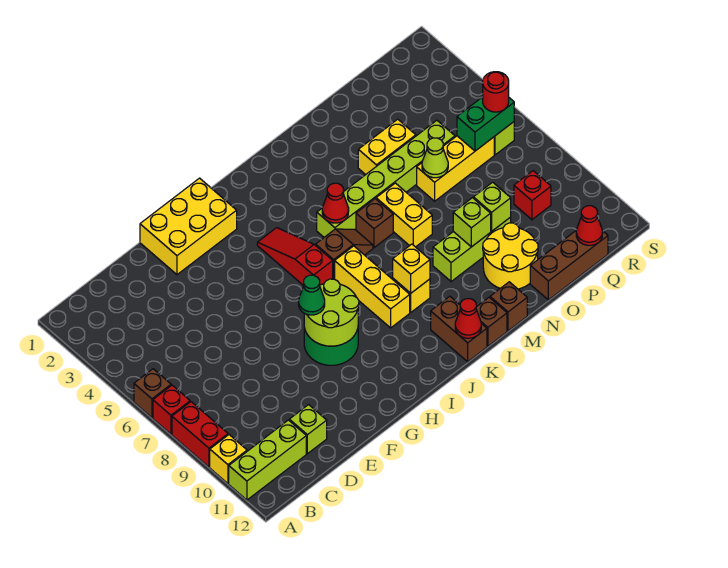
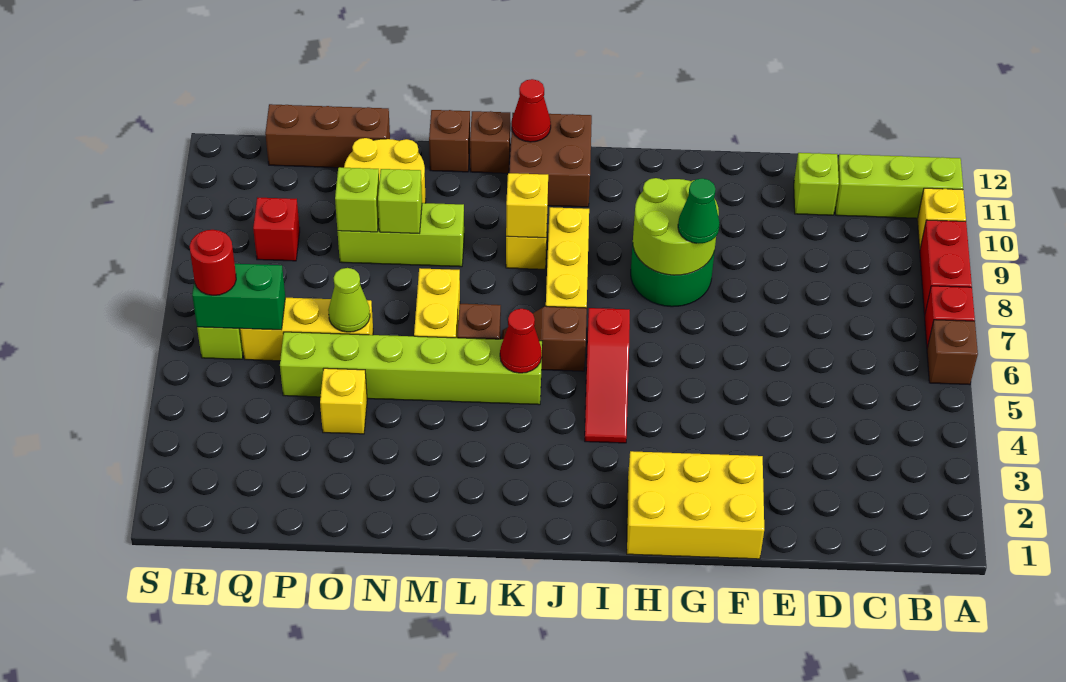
brown 1x2 brick [431,296,487,362] -> brown 2x2 brick [509,113,592,207]
yellow 1x2 brick [358,119,416,175] -> yellow 1x1 brick [320,368,367,434]
red 1x1 cone [576,206,603,245] -> none

